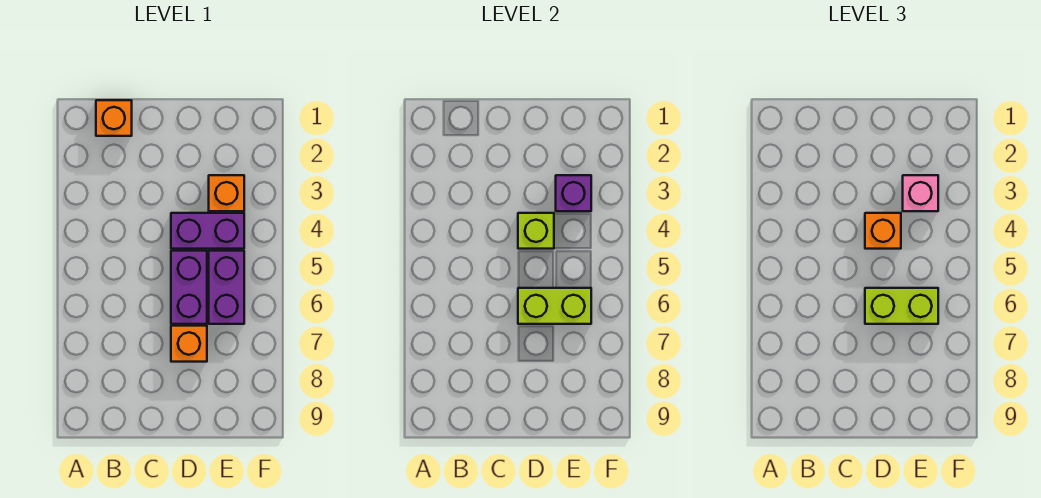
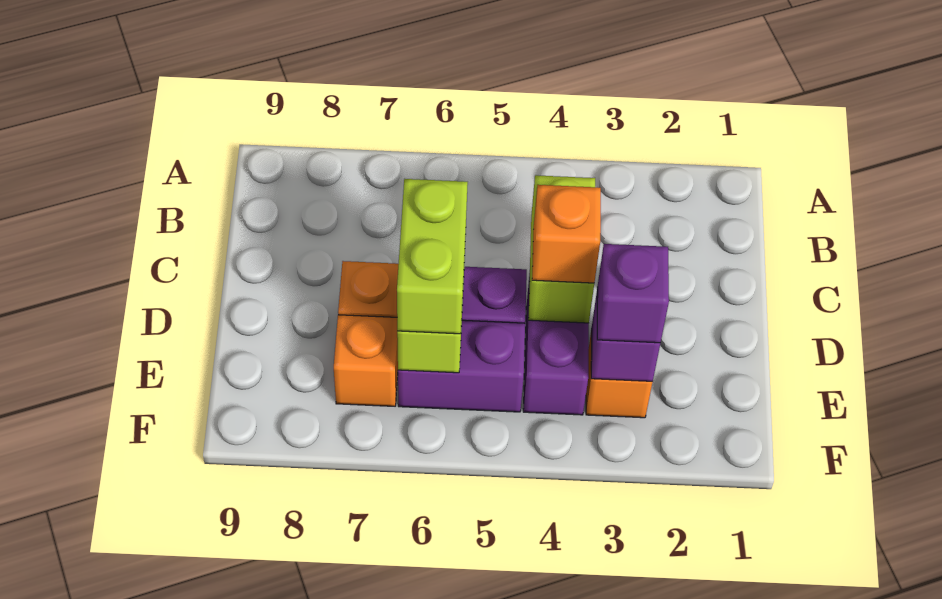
orange 1x1 brick [96,100,132,136] -> orange 1x1 brick moved to [334,315,398,406]
lime 1x1 brick [518,213,554,249] -> lime 1x2 brick [528,175,595,323]
pink 1x1 brick [903,175,938,211] -> purple 1x1 brick [597,244,669,343]

